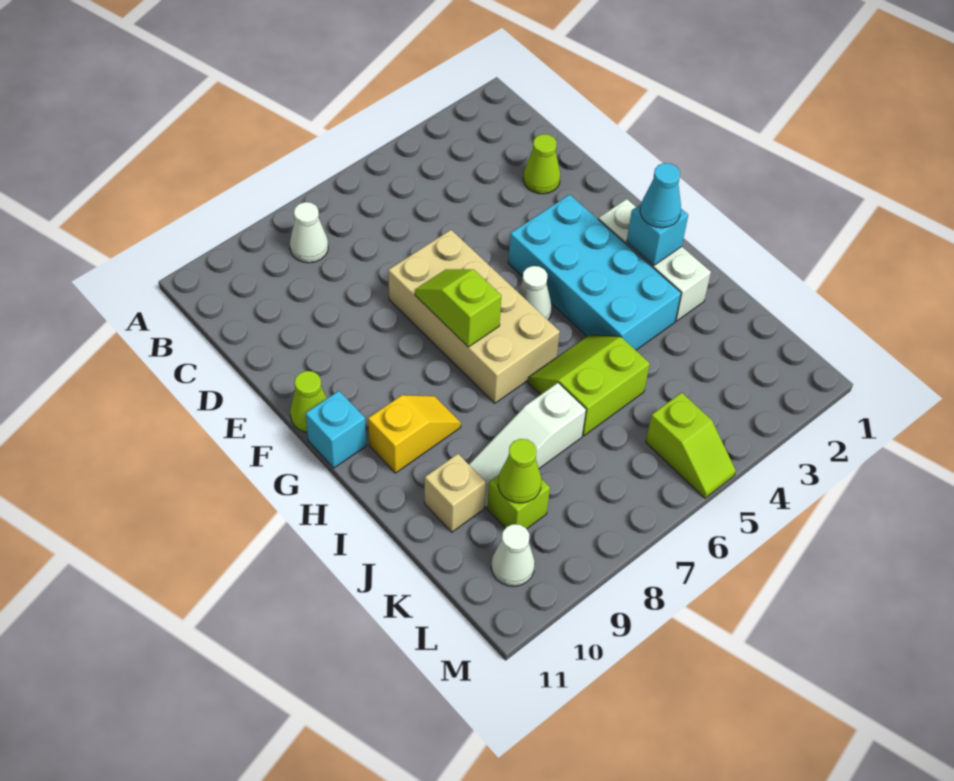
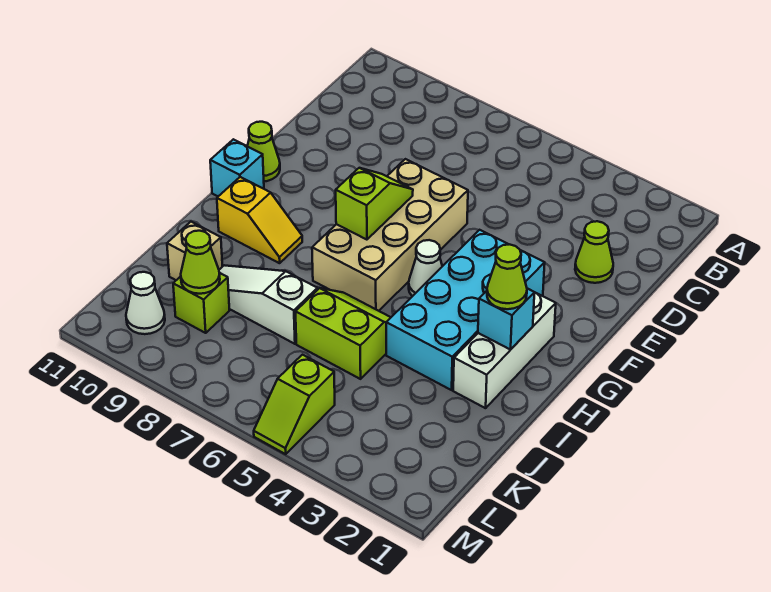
white 1x1 cone [290,202,328,263] -> none
cyan 1x1 cone [640,163,681,228] -> lime 1x1 cone [487,244,527,309]

